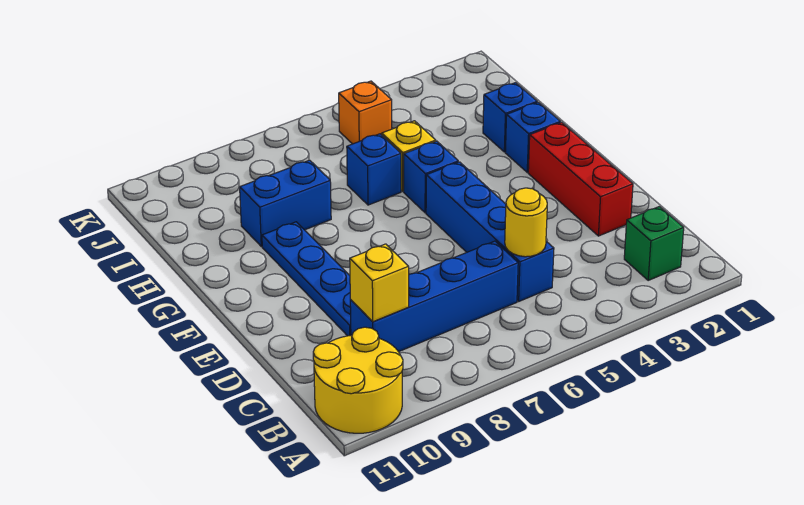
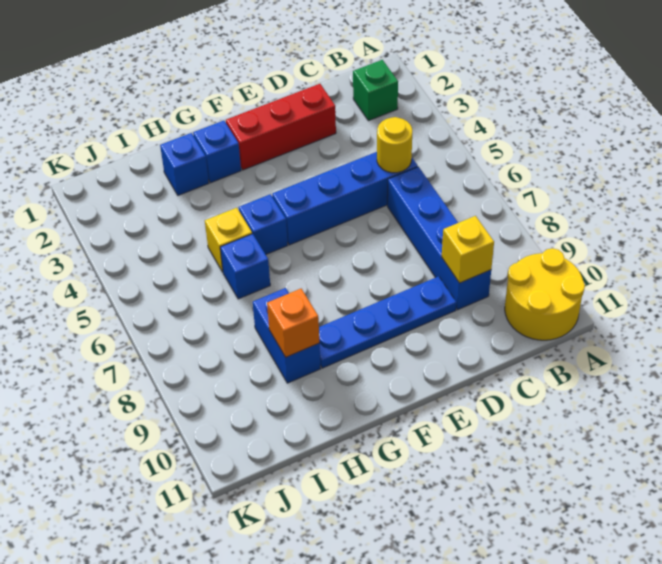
orange 1x1 brick [339,81,392,144] -> orange 1x1 brick moved to [267,289,319,357]

